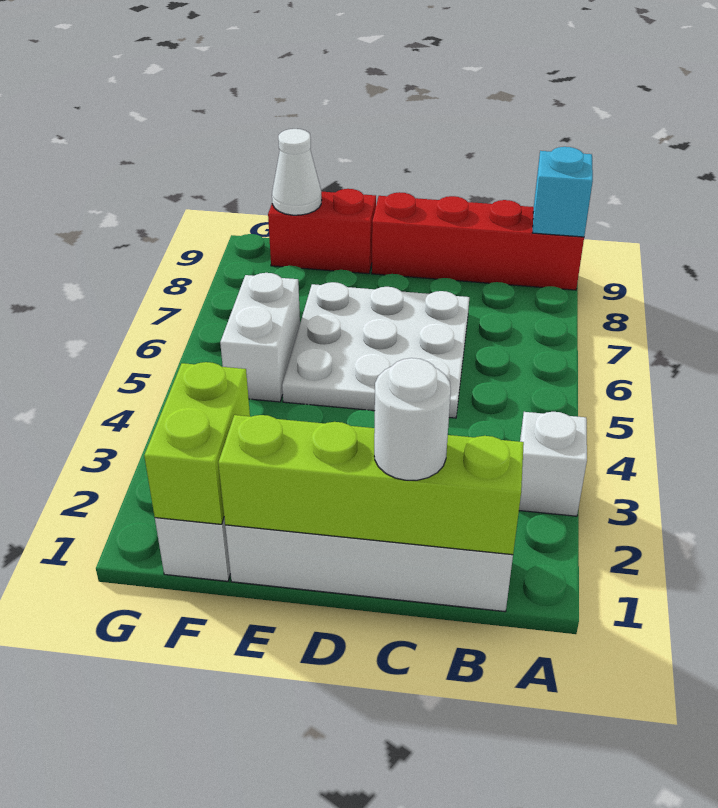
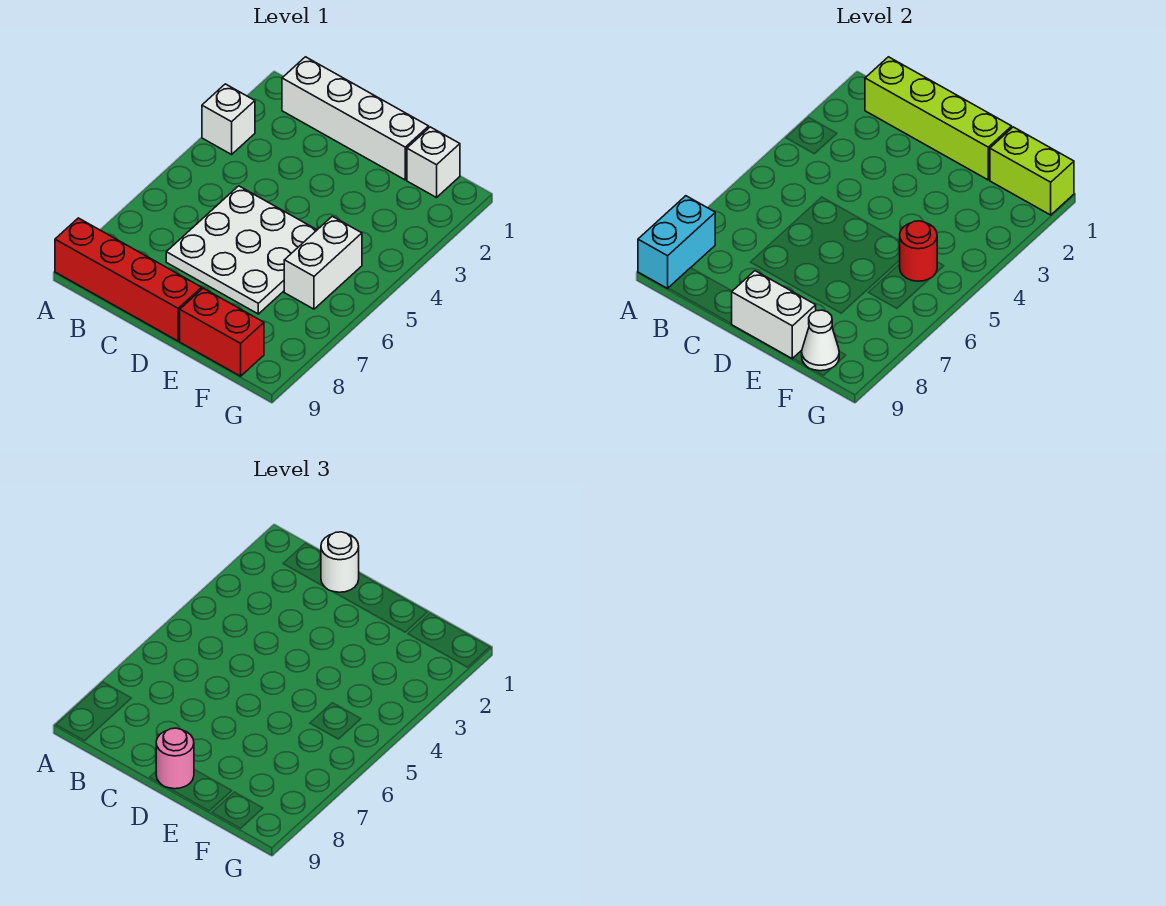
cyan 1x1 brick [532,147,593,237] -> cyan 1x2 brick [638,196,715,288]
none -> white 1x2 brick [732,271,816,359]
none -> pink 1x1 round brick [156,728,194,789]
lime 1x2 brick [144,362,250,524] -> lime 1x2 brick turned to [990,127,1074,215]
none -> red 1x1 round brick [899,221,937,281]

